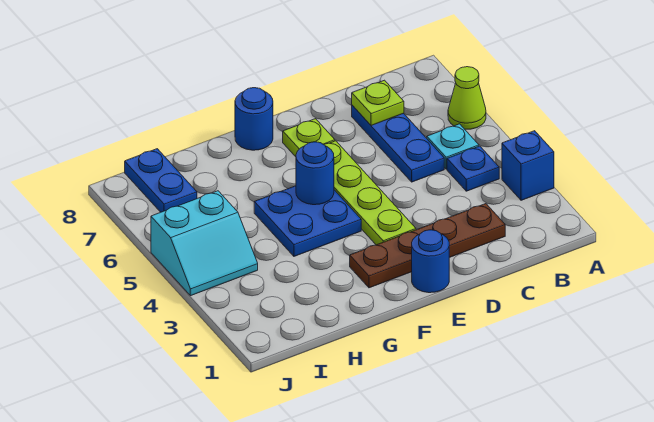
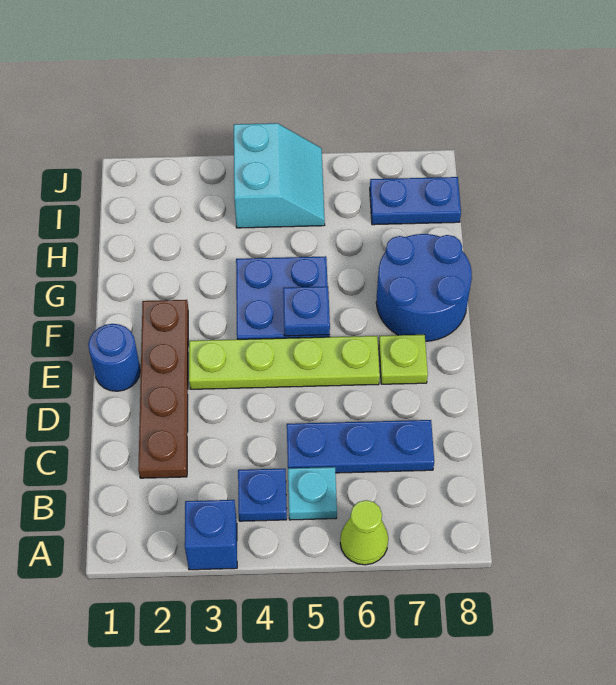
lime 1x1 plate [352,80,404,125] -> none
blue 1x1 round brick [296,142,334,205] -> blue 1x1 plate [283,286,330,336]
blue 1x1 round brick [235,88,273,150] -> blue 2x2 round brick [376,234,472,341]
cyan 2x2 slope [151,191,258,296] -> cyan 2x2 slope turned to [234,123,325,228]

